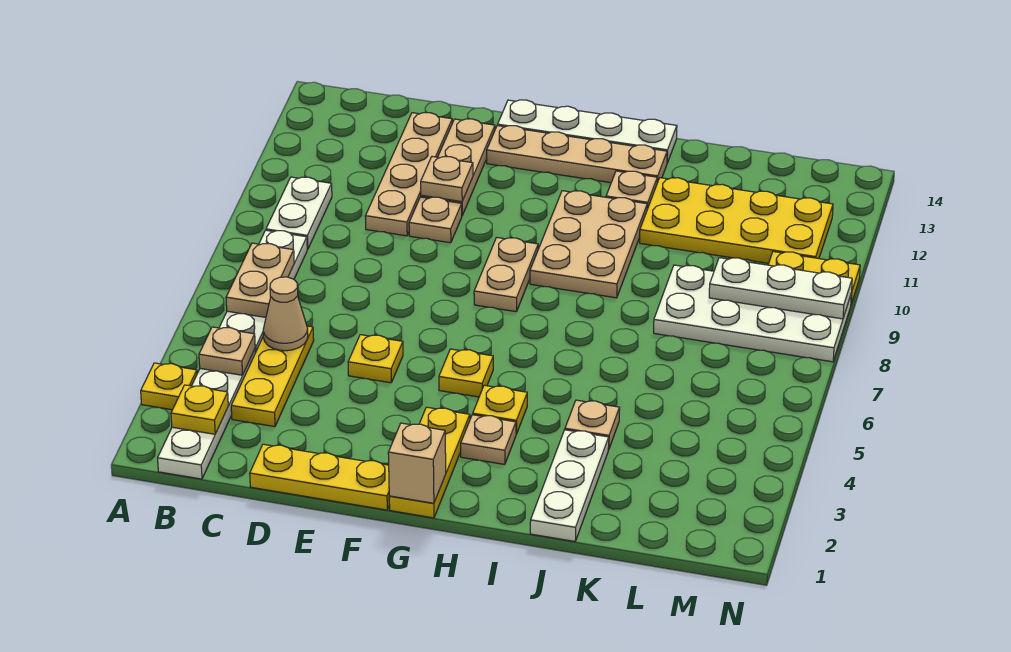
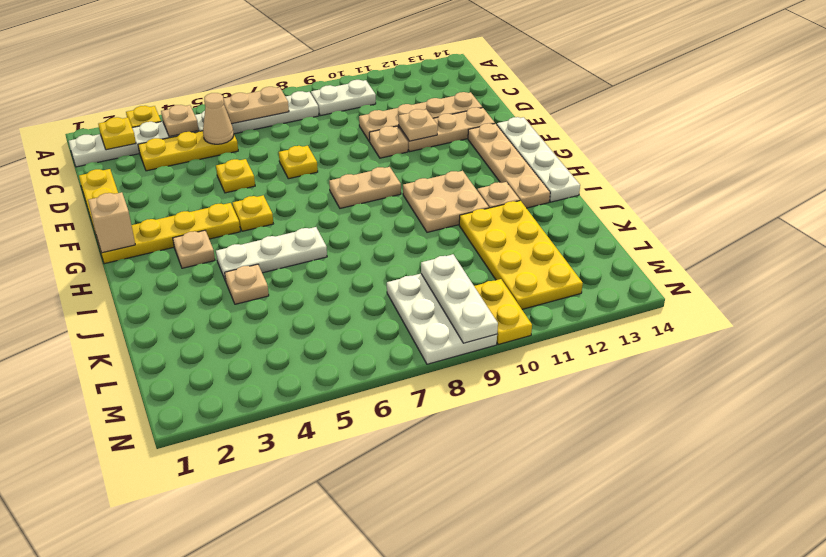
yellow 1x3 plate [389,407,470,518] -> yellow 1x4 plate [97,203,240,264]
yellow 1x1 plate [473,385,527,434] -> yellow 1x1 plate moved to [279,146,318,179]
tan 2x3 plate [530,191,647,298] -> tan 2x2 plate [403,171,489,232]
white 1x3 plate [530,430,609,541] -> white 1x3 plate moved to [216,227,327,281]
white 2x4 plate [654,265,851,362] -> white 2x3 plate [387,274,497,364]

